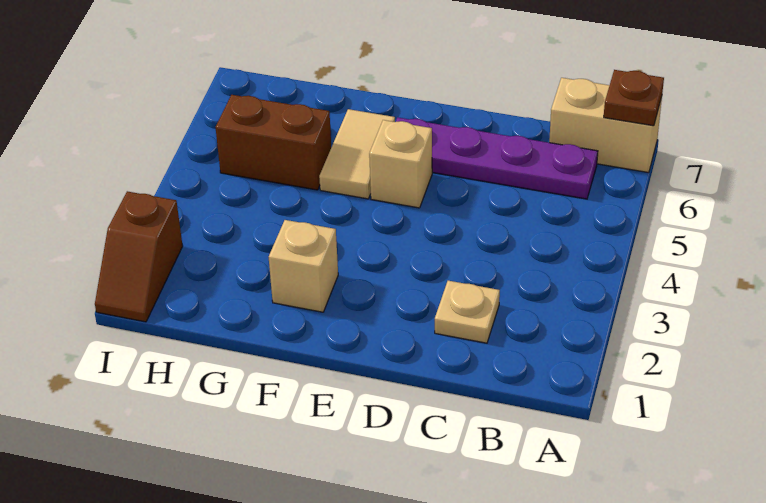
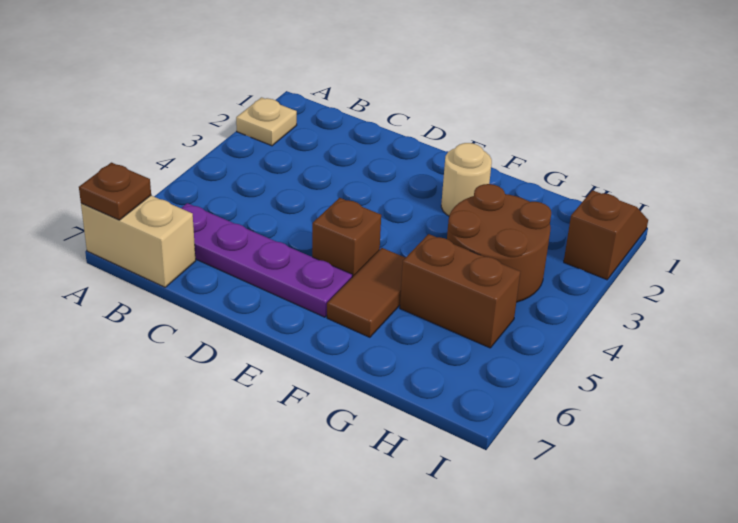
tan 1x1 plate [435,281,500,343] -> tan 1x1 plate moved to [236,98,297,146]
tan 1x1 brick [369,120,432,208] -> brown 1x1 brick [312,198,381,277]
tan 1x1 brick [269,220,338,312] -> tan 1x1 round brick [441,143,492,216]
tan 1x2 tile [319,109,395,199] -> brown 1x2 tile [327,248,405,337]
none -> brown 2x2 round brick [447,184,551,302]

